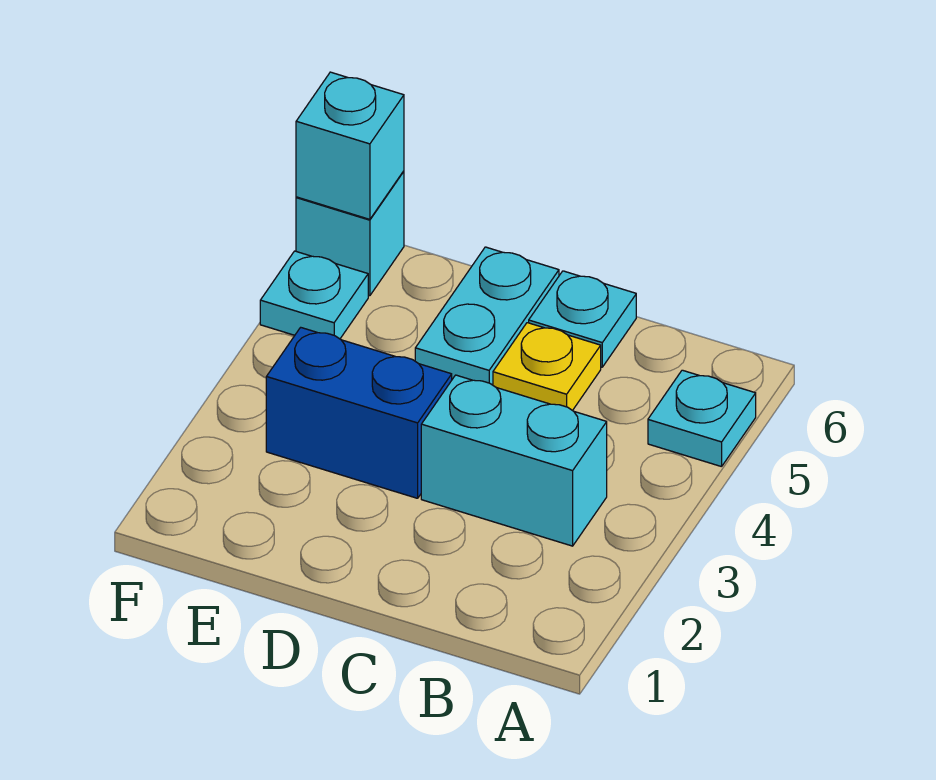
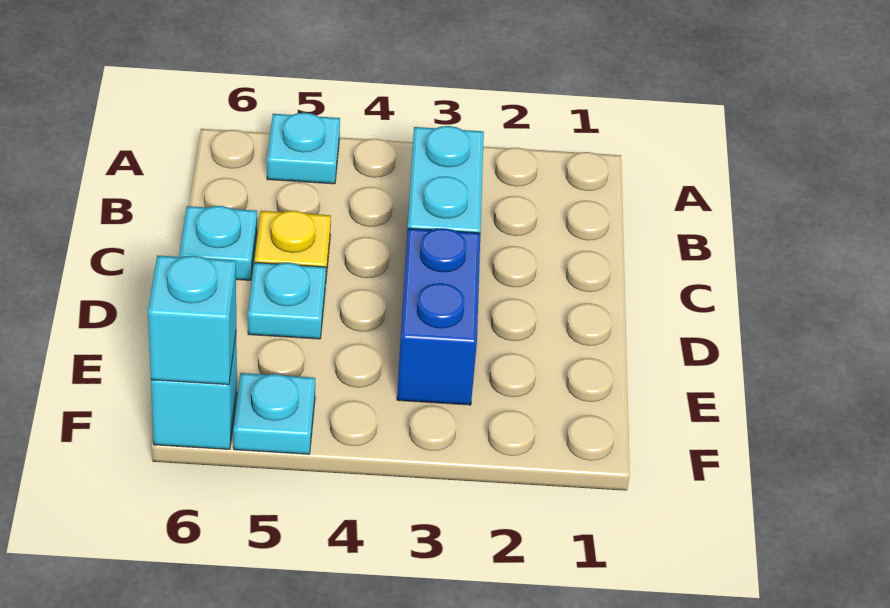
cyan 1x2 plate [415,247,559,385] -> cyan 1x1 plate [248,263,326,339]

